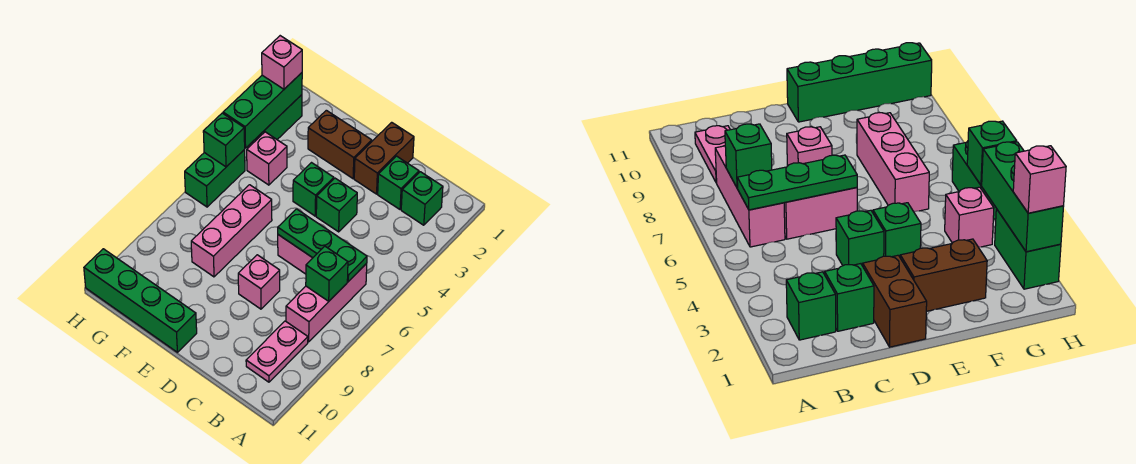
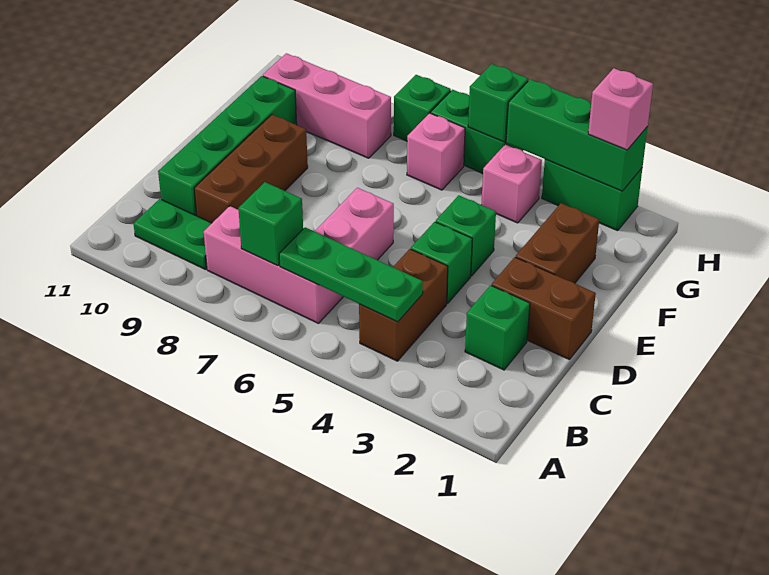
green 1x1 brick [401,172,443,225] -> green 1x1 brick moved to [394,75,451,141]
none -> brown 1x2 brick [359,249,448,361]
green 1x3 plate [278,209,367,282] -> green 1x3 plate turned to [279,227,423,322]
pink 1x2 plate [246,321,308,382] -> green 1x2 plate [133,199,212,269]
none -> brown 1x3 brick [194,115,308,223]
pink 1x1 brick [238,255,280,309] -> pink 1x1 brick moved to [407,113,465,190]
green 1x4 brick [84,249,197,352] -> green 1x4 brick moved to [158,76,297,216]
pink 1x3 brick [191,185,272,277] -> pink 1x3 brick moved to [263,53,391,158]

